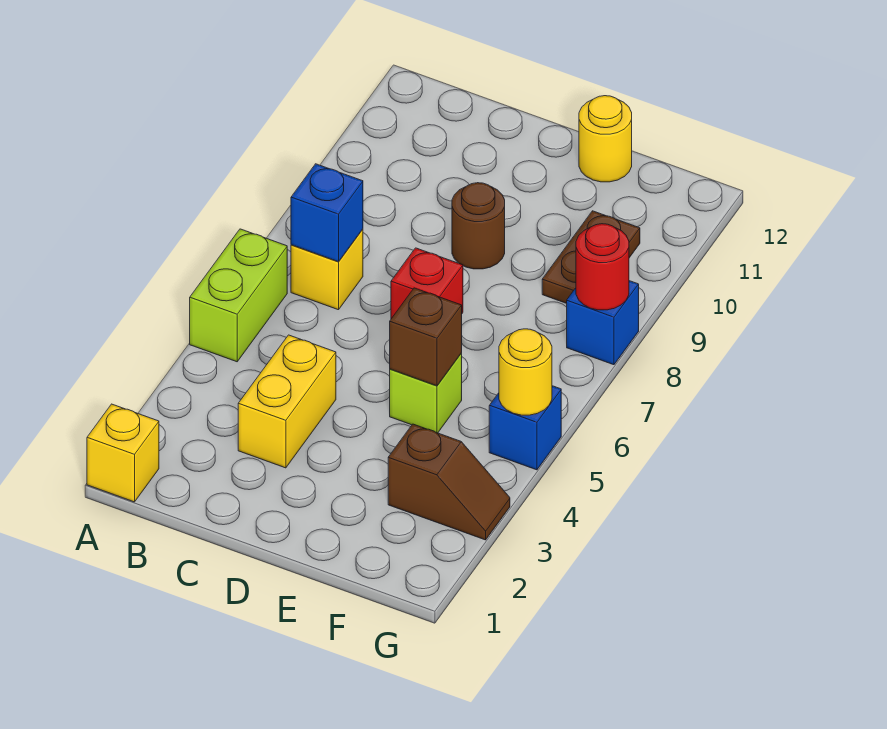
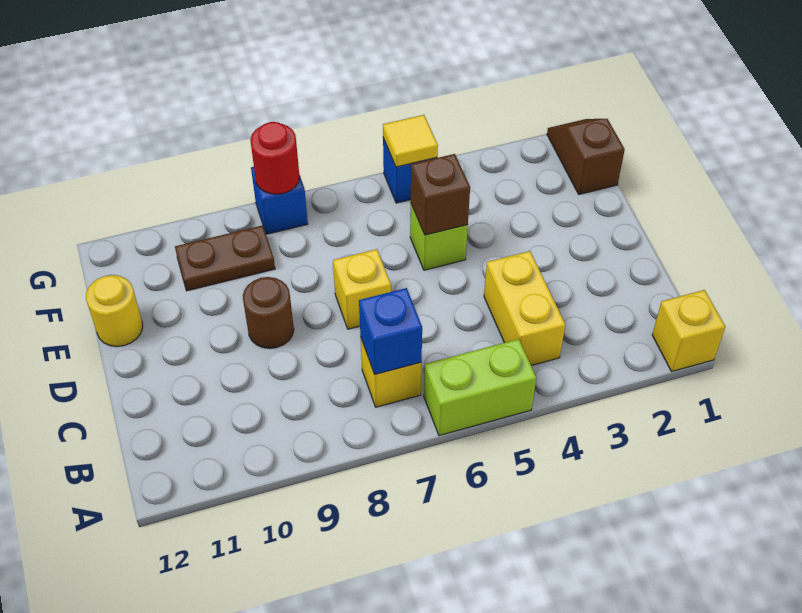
yellow 1x2 brick [238,335,336,468] -> yellow 1x2 brick turned to [484,251,565,366]
red 1x1 brick [391,248,463,319] -> yellow 1x1 brick [333,249,391,329]
brown 1x2 slope [388,424,510,540] -> brown 1x2 slope moved to [547,119,625,194]
yellow 1x1 round brick [499,329,552,415] -> yellow 1x1 tile [383,115,438,167]

